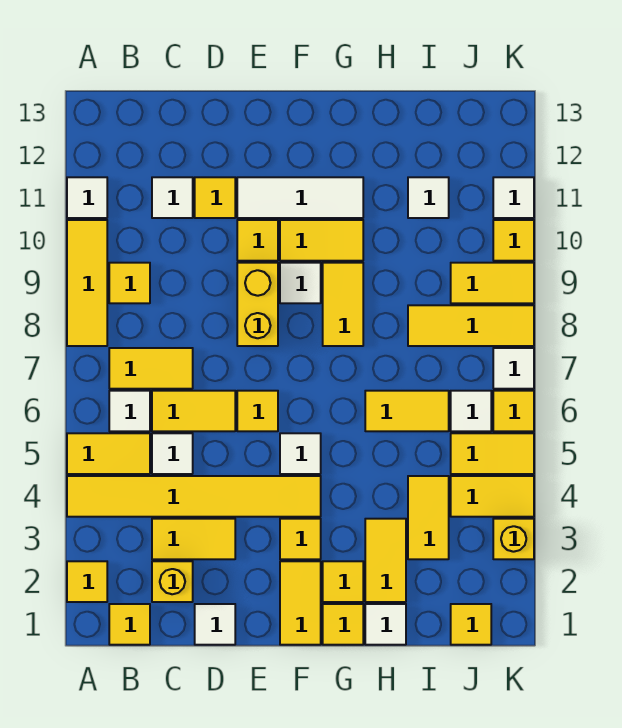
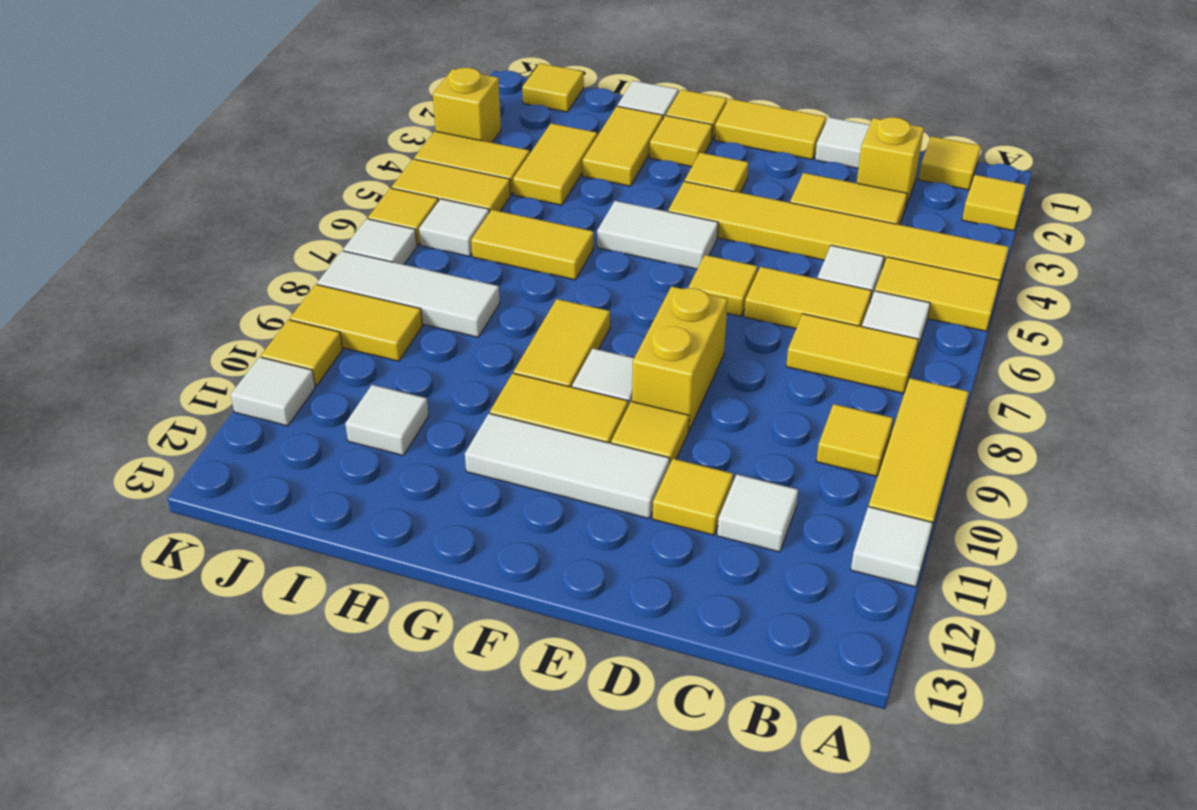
yellow 1x2 tile [280,561,321,645] -> yellow 1x2 tile turned to [715,99,826,159]
white 1x1 tile [280,433,321,474] -> white 1x2 tile [597,201,718,269]
yellow 1x3 tile [408,305,534,346] -> white 1x3 tile [317,251,500,337]

